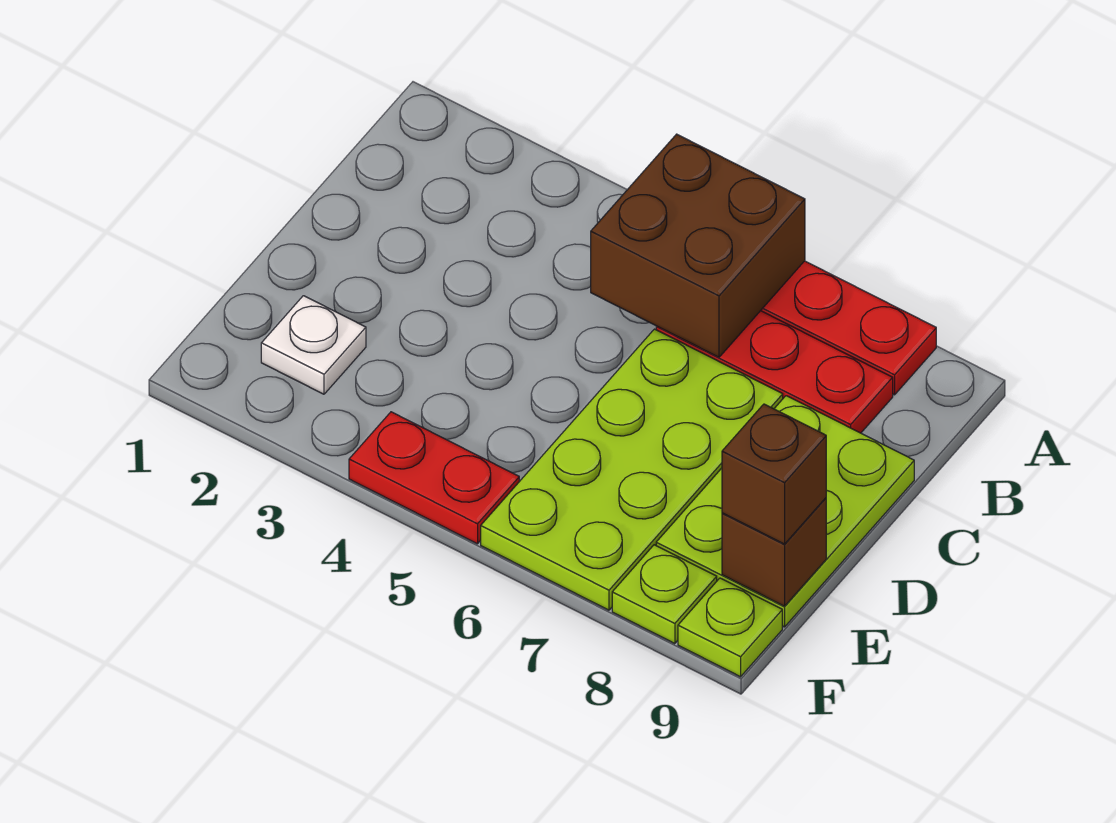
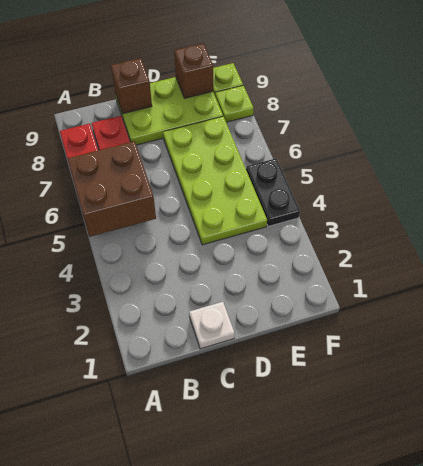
lime 2x4 plate [481,329,783,610] -> lime 2x4 plate turned to [163,117,267,245]
white 1x1 plate [261,296,366,394] -> white 1x1 plate moved to [189,302,235,349]
brown 1x1 brick [722,404,826,544] -> brown 1x1 brick moved to [111,58,152,114]
red 1x2 plate [349,412,519,544] -> black 1x2 plate [246,158,300,226]

